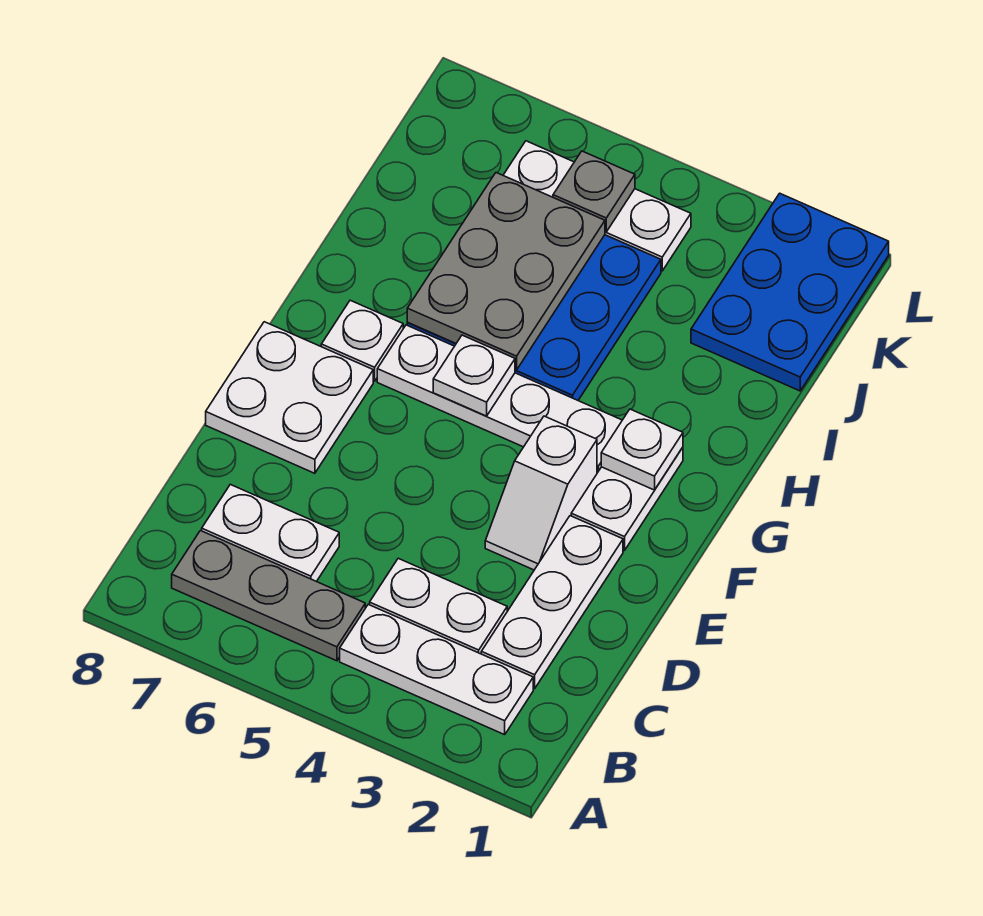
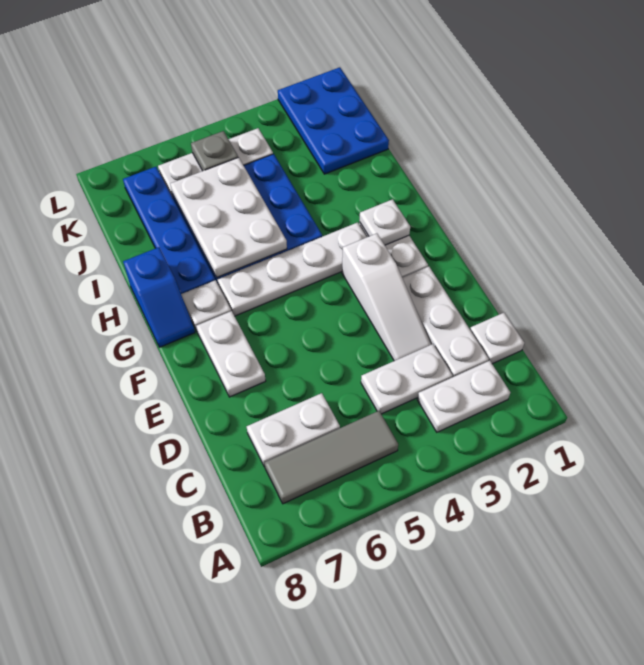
white 1x3 plate [340,604,533,735] -> white 1x2 plate [417,361,510,432]
grey 1x3 plate [172,531,365,661] -> grey 1x3 tile [265,411,398,504]
white 1x2 slope [485,416,597,570] -> white 1x3 slope [342,233,431,361]
white 2x2 plate [206,322,373,473] -> white 1x2 plate [196,311,266,397]
white 1x1 plate [433,335,515,416] -> white 1x1 plate moved to [470,313,524,364]
none -> blue 1x2 slope [123,247,195,347]
grey 2x3 plate [407,173,605,370] -> white 2x3 plate [170,157,287,277]
none -> blue 1x4 plate [123,167,215,294]

